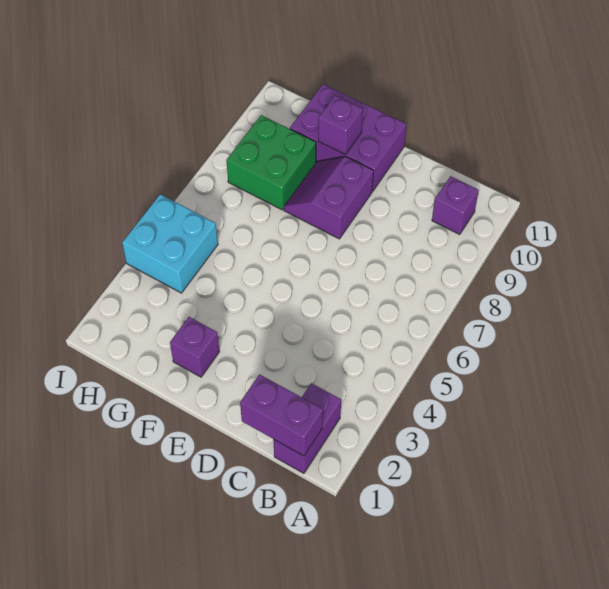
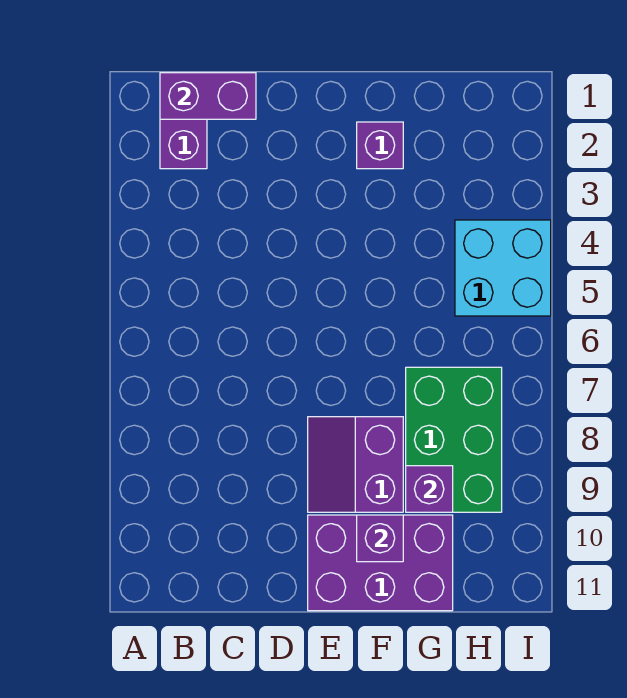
purple 1x1 brick [432,176,479,235] -> purple 1x1 brick moved to [406,466,453,512]
purple 2x2 slope [284,156,374,239] -> purple 2x2 slope turned to [308,417,403,512]
green 2x2 brick [226,115,316,210] -> green 2x3 brick [406,367,502,512]

